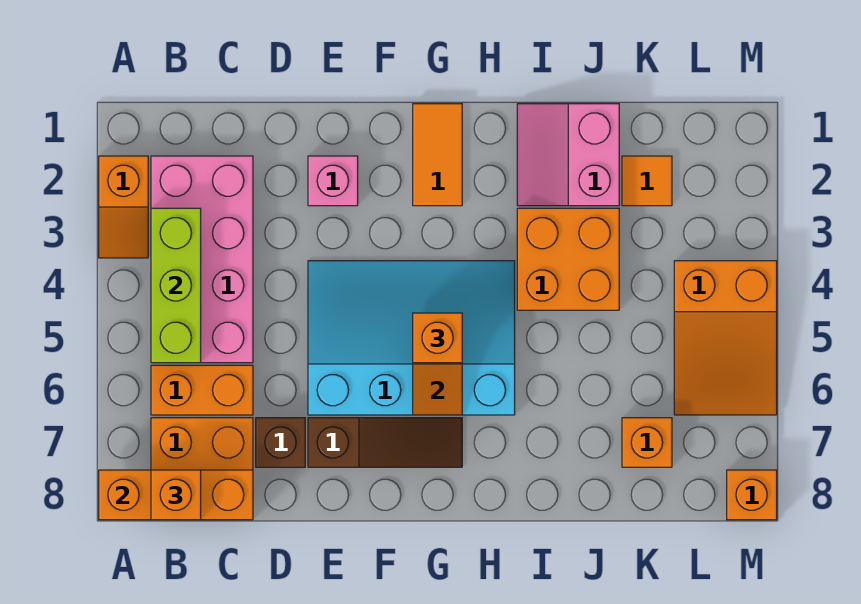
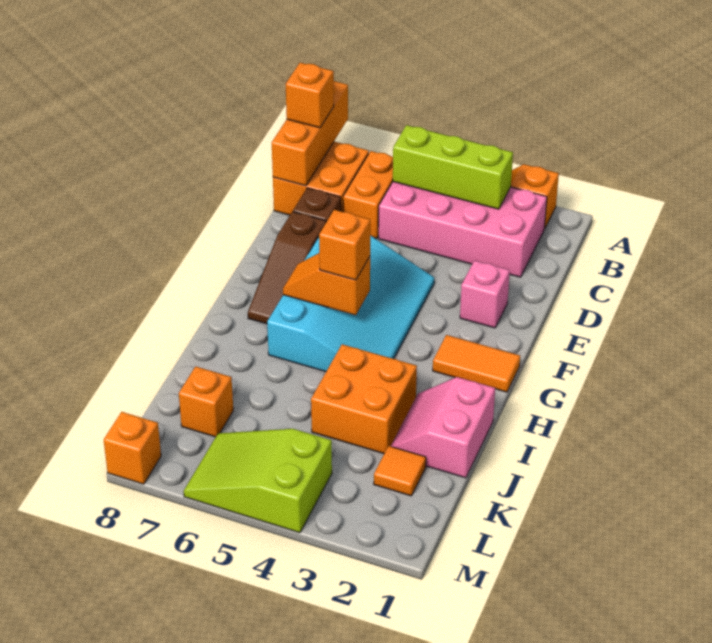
pink 2x2 slope [517,104,619,206] -> pink 2x2 slope turned to [391,377,495,478]
orange 2x3 slope [674,261,777,415] -> lime 2x3 slope [184,429,332,533]

